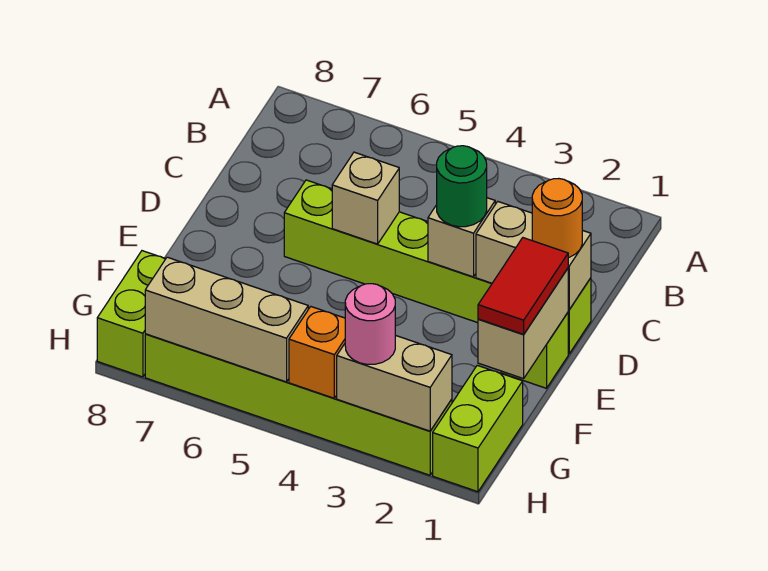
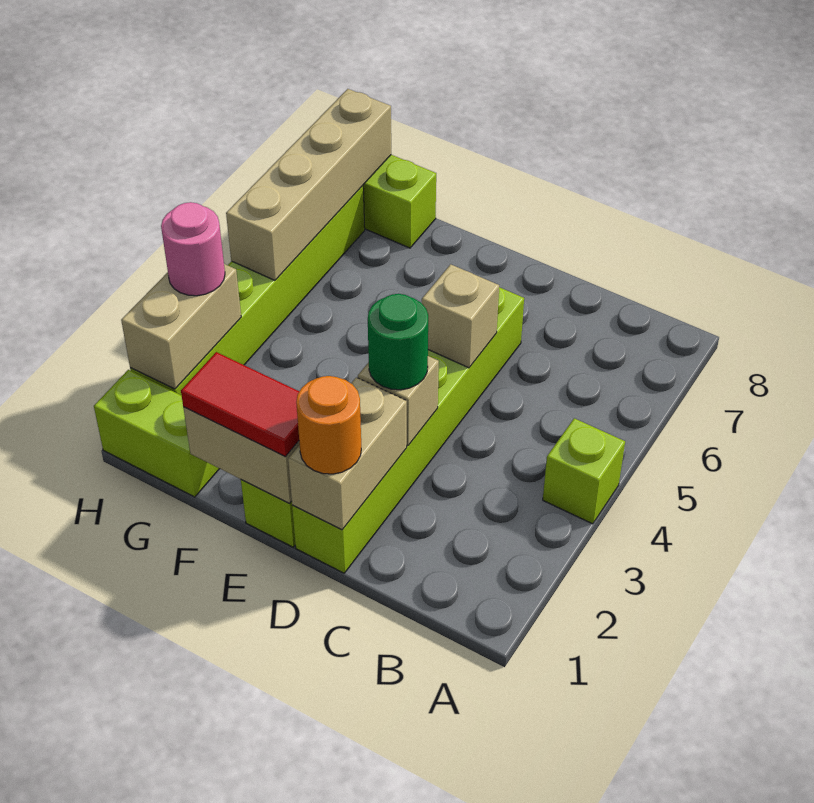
none -> lime 1x1 brick [543,418,625,524]
orange 1x1 brick [289,307,345,398] -> none
tan 1x3 brick [145,257,308,382] -> tan 1x4 brick [226,89,391,280]

